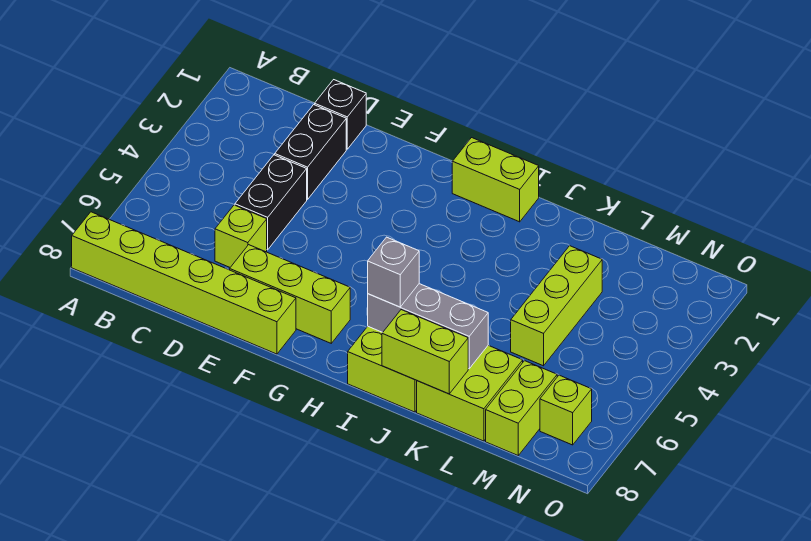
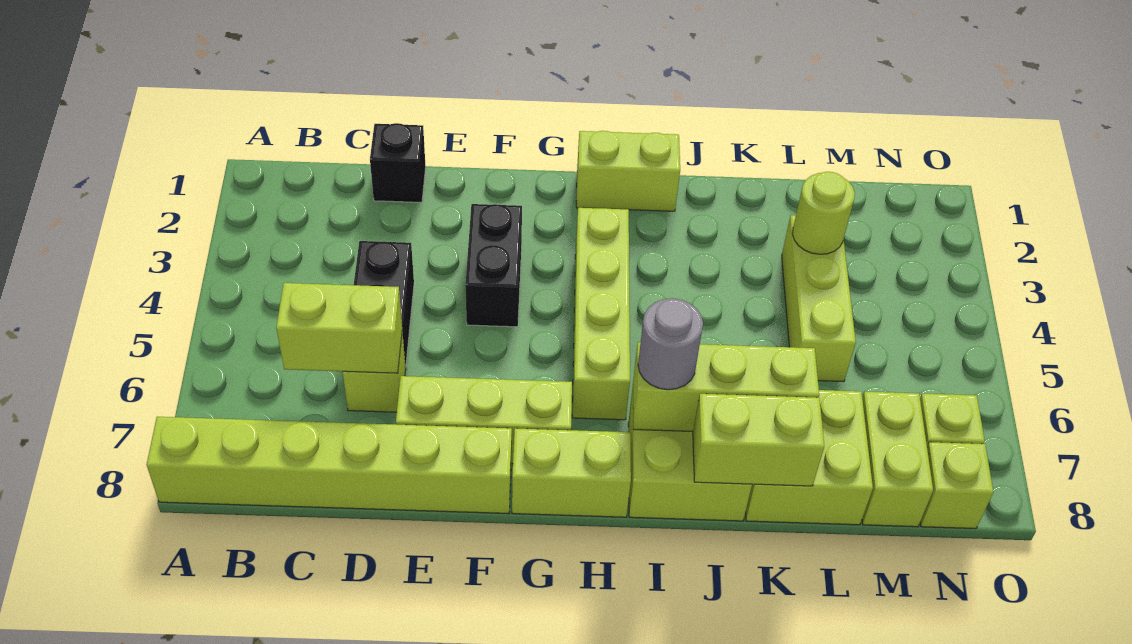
none -> lime 1x2 brick [276,283,402,373]
black 1x2 brick [275,105,346,200] -> black 1x2 brick moved to [465,204,522,327]
none -> lime 1x2 brick [512,428,631,517]
none -> lime 1x4 brick [572,208,630,420]
grey 1x3 brick [368,284,488,369] -> lime 1x3 brick [633,342,819,432]
grey 1x1 brick [368,237,419,307] -> grey 1x1 round brick [638,298,703,390]
none -> lime 1x1 round brick [792,172,855,254]
none -> lime 1x1 brick [920,442,993,529]

